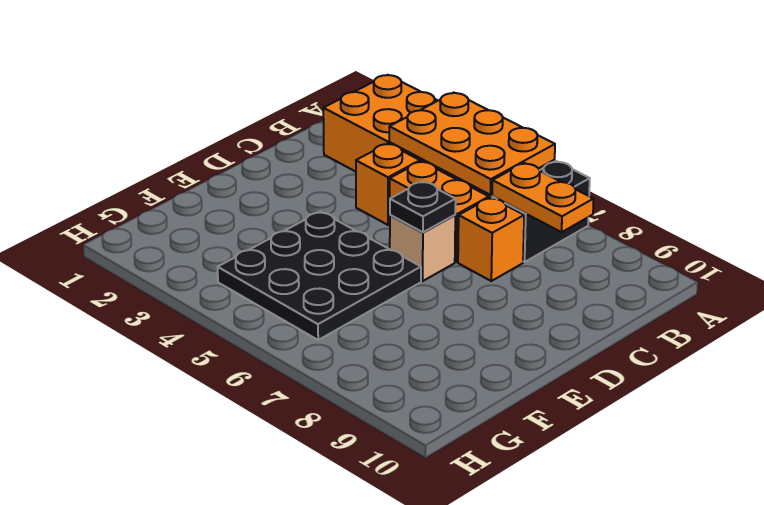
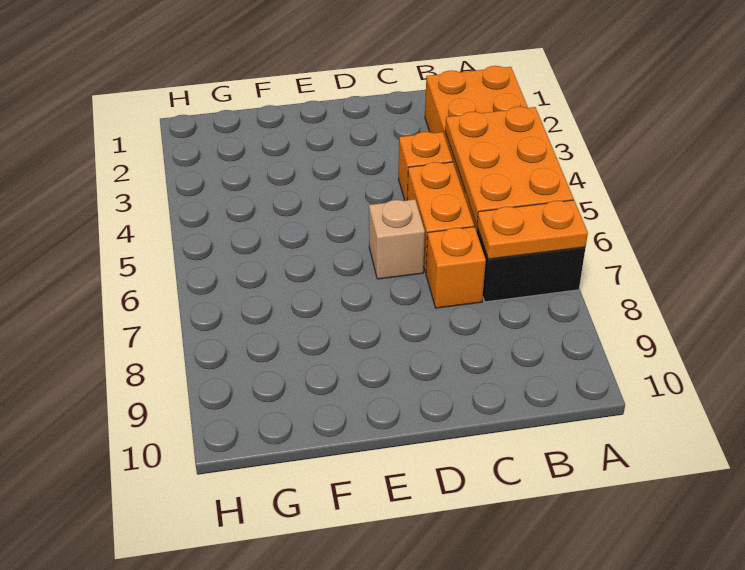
orange 1x2 plate [492,163,594,232] -> orange 1x2 plate turned to [477,200,588,259]
black 1x1 plate [390,181,456,232] -> none
black 3x3 plate [218,212,421,340] -> none

